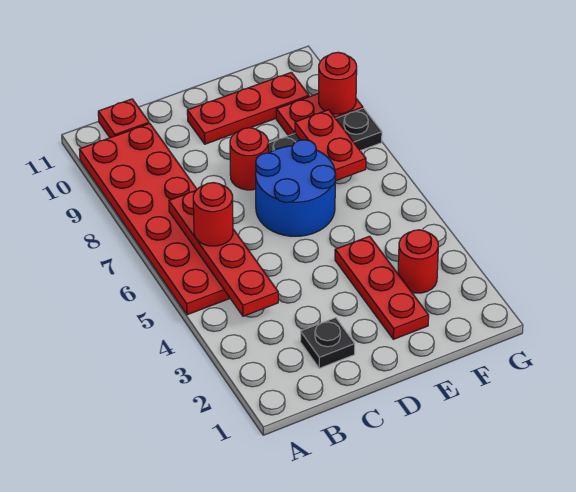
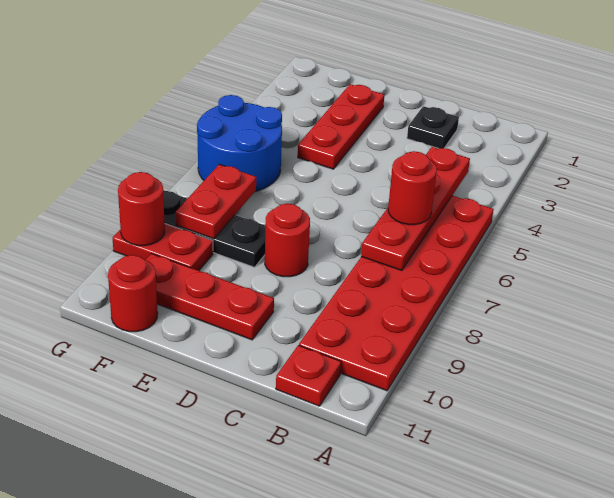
blue 2x2 round brick [255,140,336,236] -> blue 2x2 round brick moved to [197,95,282,191]
red 1x1 round brick [398,230,438,293] -> red 1x1 round brick moved to [108,255,158,332]

